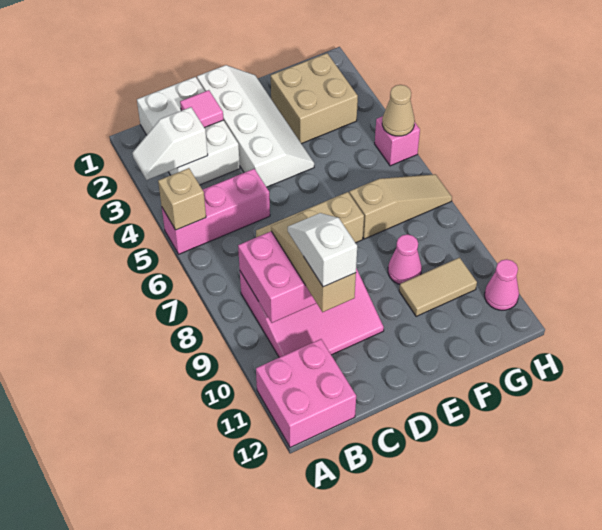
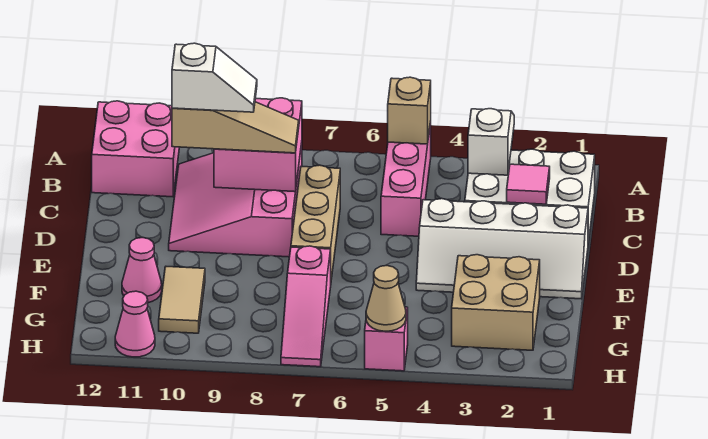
tan 1x3 slope [349,174,452,239] -> pink 1x3 slope [281,246,331,367]
pink 1x1 cone [388,234,422,284] -> pink 1x1 cone moved to [122,238,162,303]

